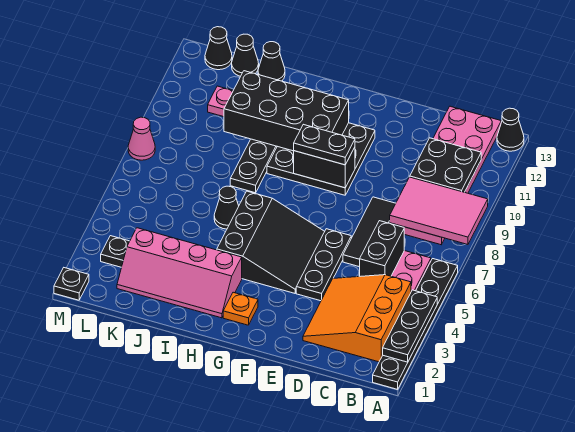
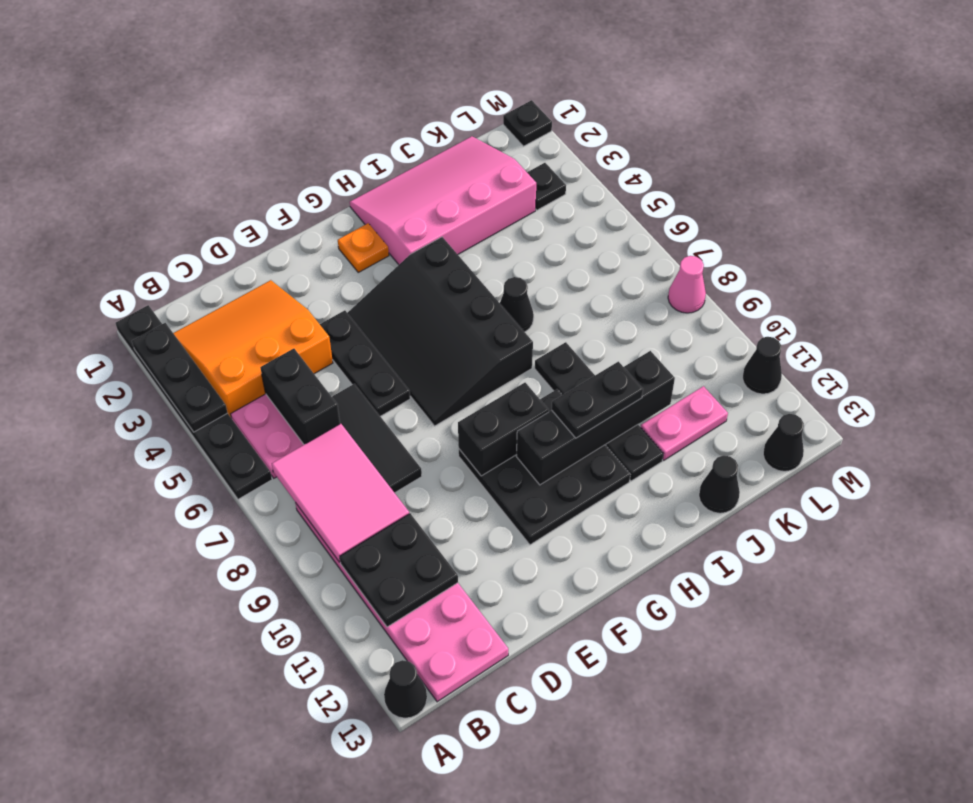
pink 2x3 tile [390,177,488,244] -> pink 2x3 tile turned to [272,424,409,562]
orange 3x3 slope [303,275,411,362] -> orange 3x3 slope turned to [173,280,333,417]
black 3x3 slope [217,191,325,293] -> black 3x4 slope [348,237,533,426]
black 1x2 plate [294,124,355,165] -> black 1x2 plate moved to [552,362,643,438]
black 2x4 brick [224,71,349,151] -> black 1x4 brick [516,351,675,485]
pink 2x4 slope [117,228,242,318] -> pink 3x4 slope [350,136,536,265]
black 1x1 cone [232,34,259,76] -> black 1x1 cone moved to [742,337,782,394]

